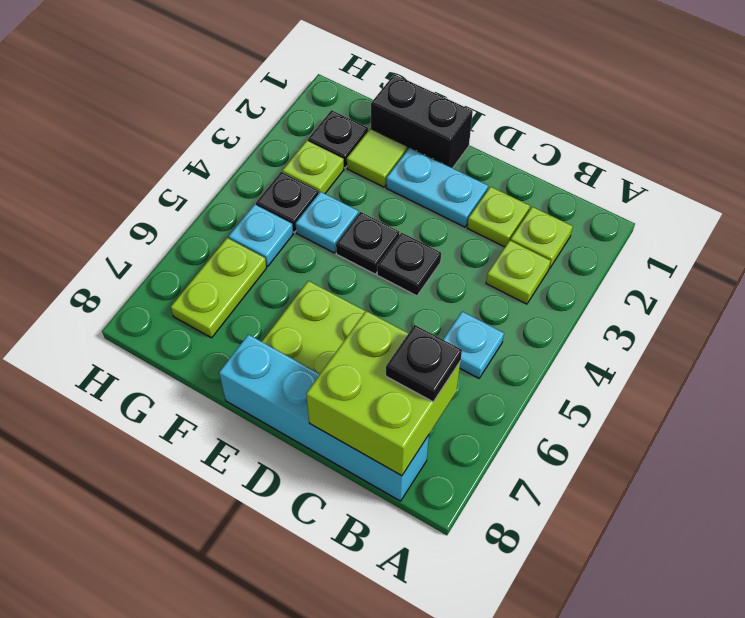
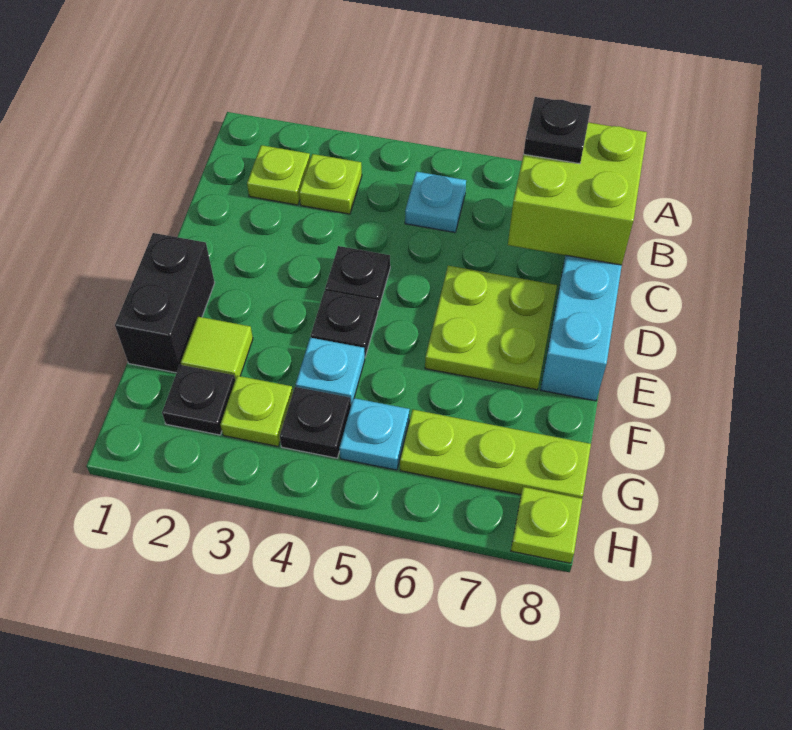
lime 1x1 plate [467,187,530,247] -> lime 1x1 plate moved to [511,487,582,563]
cyan 1x2 plate [386,148,488,227] -> none
lime 1x2 plate [171,238,267,338] -> lime 1x3 plate [400,410,591,498]

